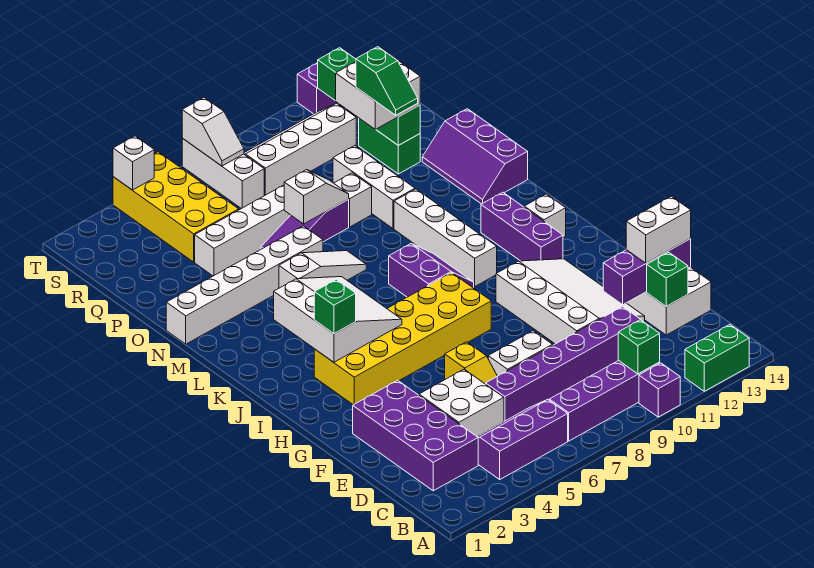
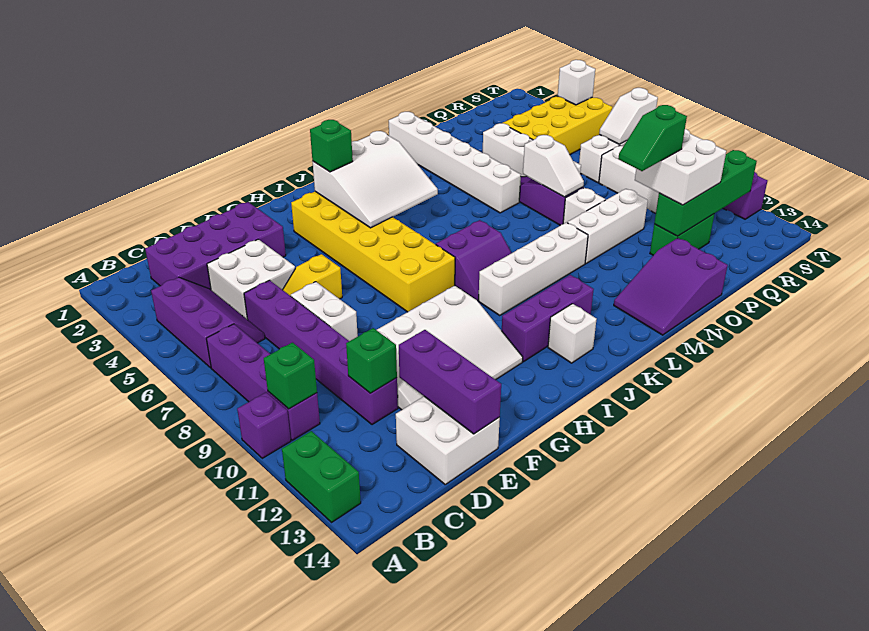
green 1x1 brick [647,252,688,306] -> green 1x1 brick moved to [346,328,397,393]
white 1x2 brick [626,196,691,263] -> none
white 1x3 slope [279,251,366,288] -> none
purple 2x3 slope [422,109,528,204] -> purple 2x3 slope turned to [614,238,728,335]

